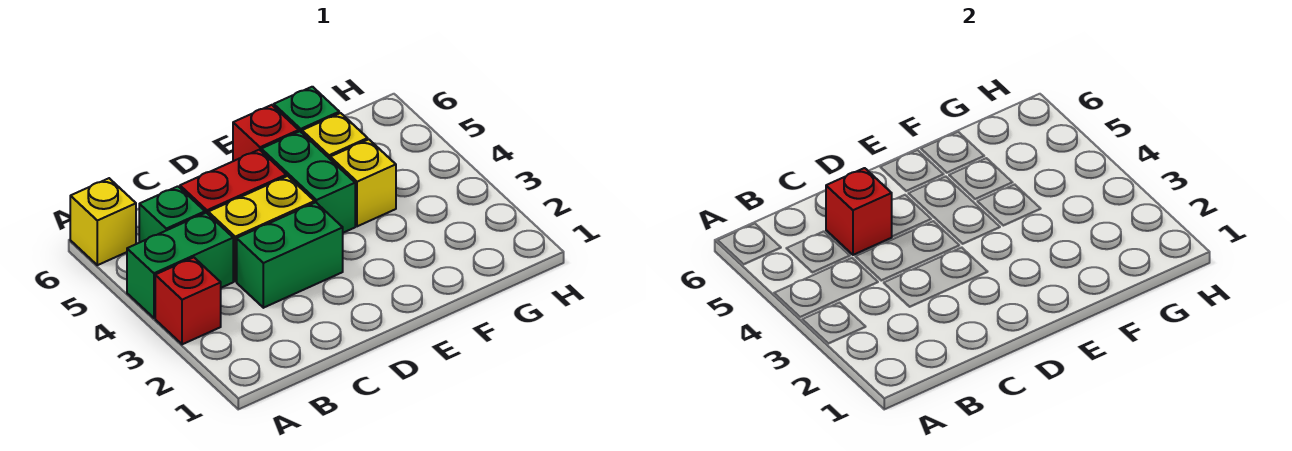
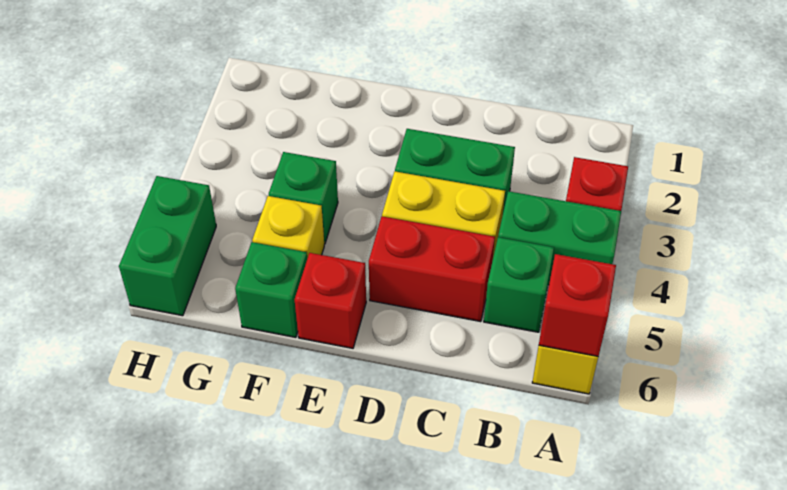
red 1x1 brick [826,168,892,255] -> red 1x1 brick moved to [539,254,616,356]
green 1x2 brick [261,131,355,233] -> green 1x2 brick moved to [119,176,216,316]
yellow 1x1 brick [330,139,396,226] -> green 1x1 brick [269,152,338,244]

